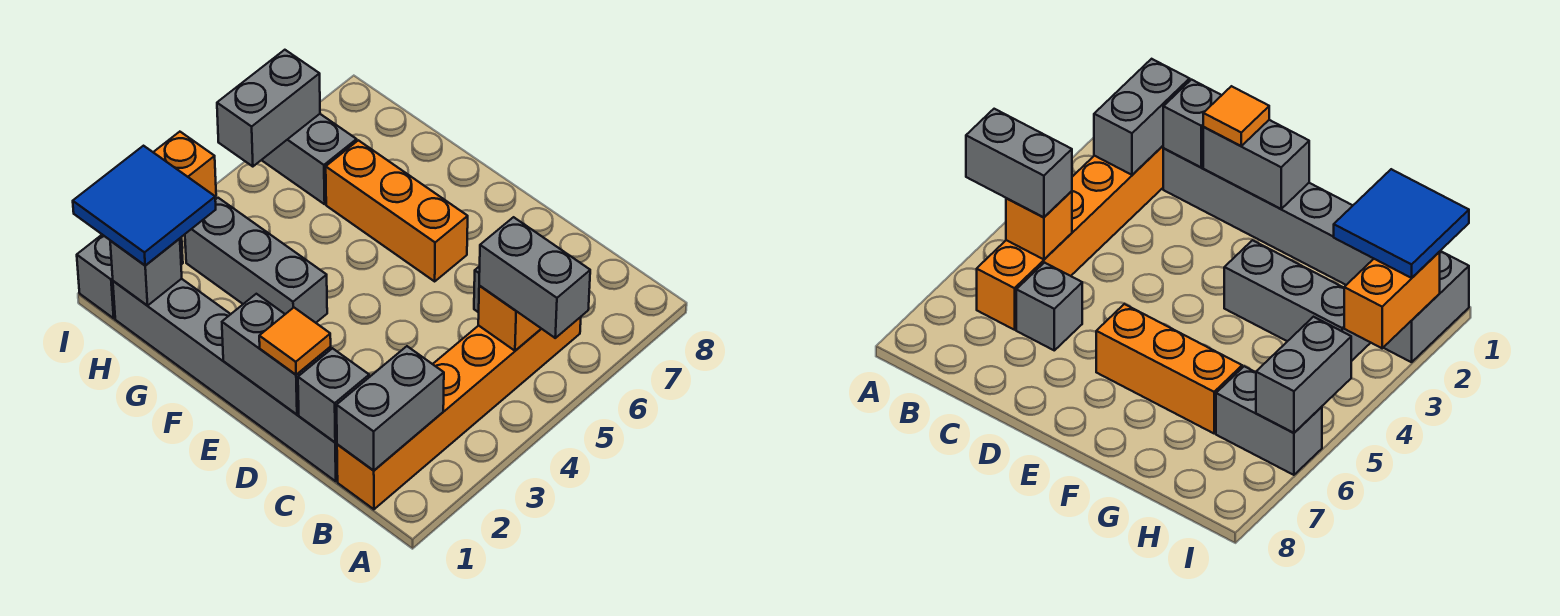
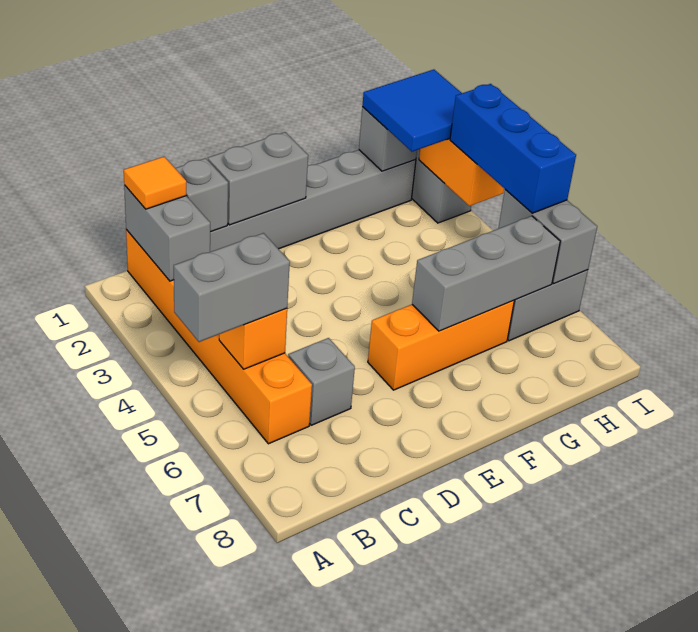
orange 1x1 tile [259,308,331,375] -> orange 1x1 tile moved to [124,157,186,209]
grey 1x3 brick [185,198,327,323] -> grey 1x3 brick moved to [412,216,560,331]
none -> blue 1x3 brick [450,84,576,213]

